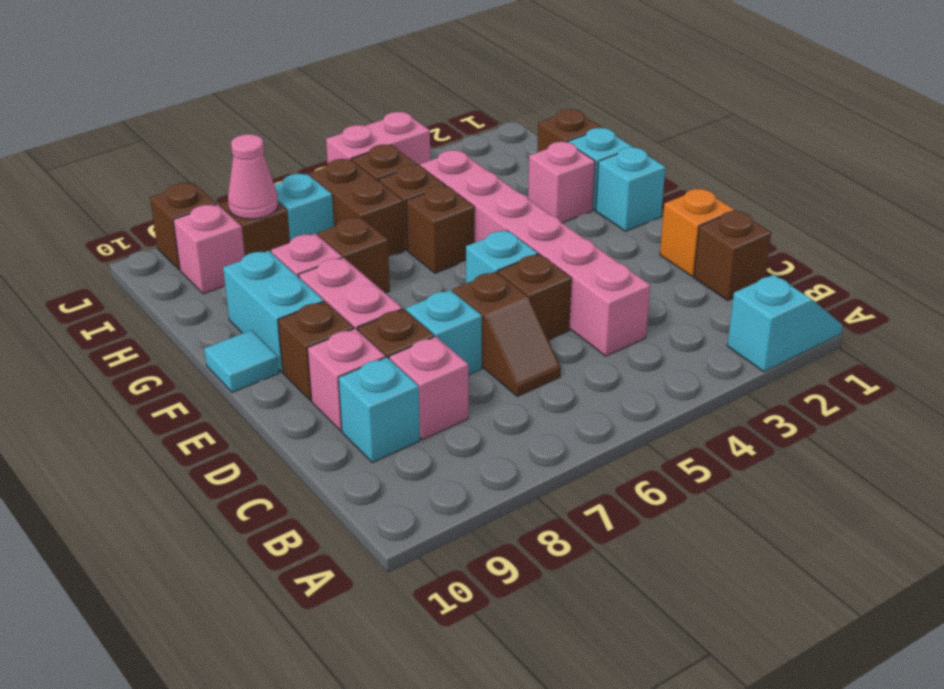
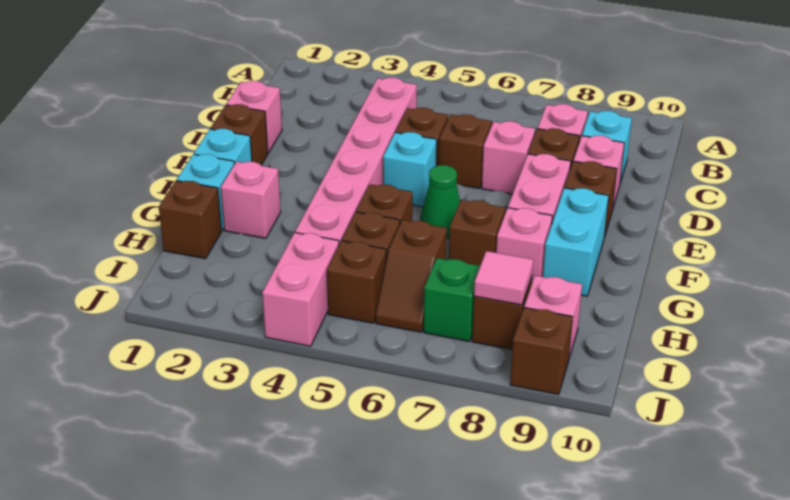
cyan 1x2 slope [727,275,842,372] -> none
brown 1x1 brick [694,211,771,301] -> brown 1x1 brick moved to [211,104,268,165]
orange 1x1 brick [660,189,734,276] -> pink 1x1 brick [226,81,282,153]
cyan 1x1 brick [406,290,482,375] -> pink 1x1 brick [482,121,535,194]
none -> green 1x1 cone [420,165,460,238]
cyan 1x1 tile [204,330,279,392] -> none
brown 1x2 brick [309,159,404,257] -> brown 1x2 slope [376,220,447,332]
cyan 1x1 brick [274,174,334,241] -> green 1x1 brick [424,258,480,341]
pink 1x1 cone [228,134,278,219] -> pink 1x1 tile [474,251,533,305]
pink 1x2 brick [326,112,430,166] -> pink 1x2 brick turned to [262,233,339,346]

